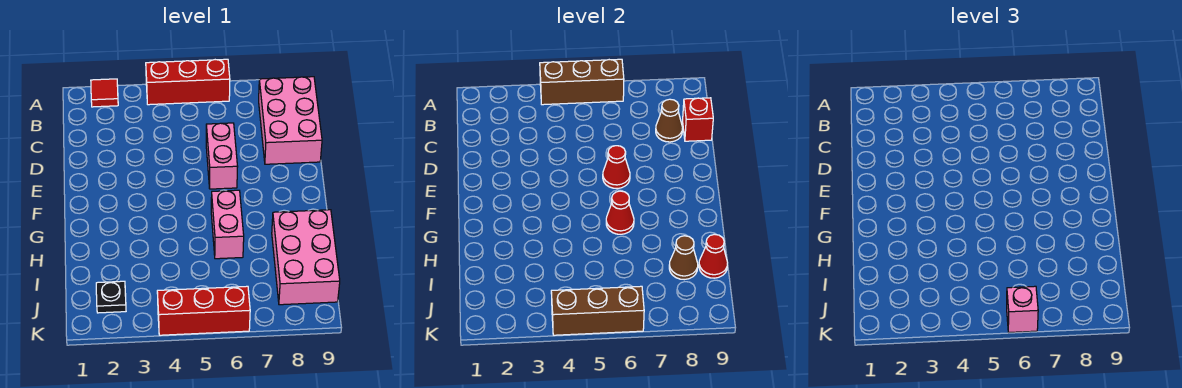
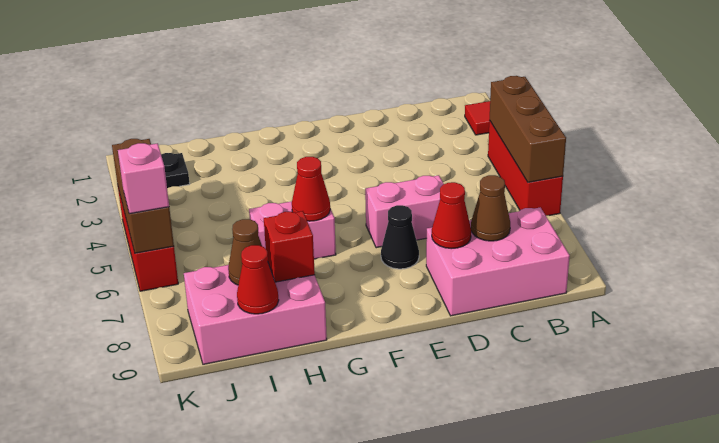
red 1x1 brick [683,98,713,141] -> red 1x1 brick moved to [264,211,315,282]
red 1x1 cone [603,146,630,189] -> red 1x1 cone moved to [432,182,471,249]
none -> black 1x1 cone [381,205,419,269]

